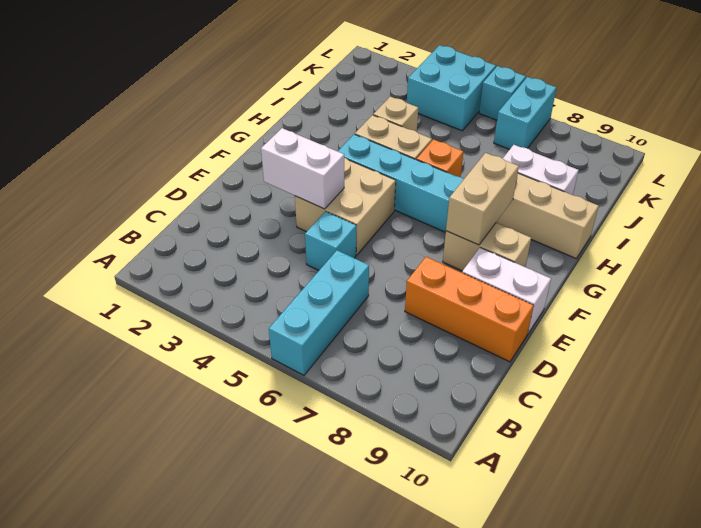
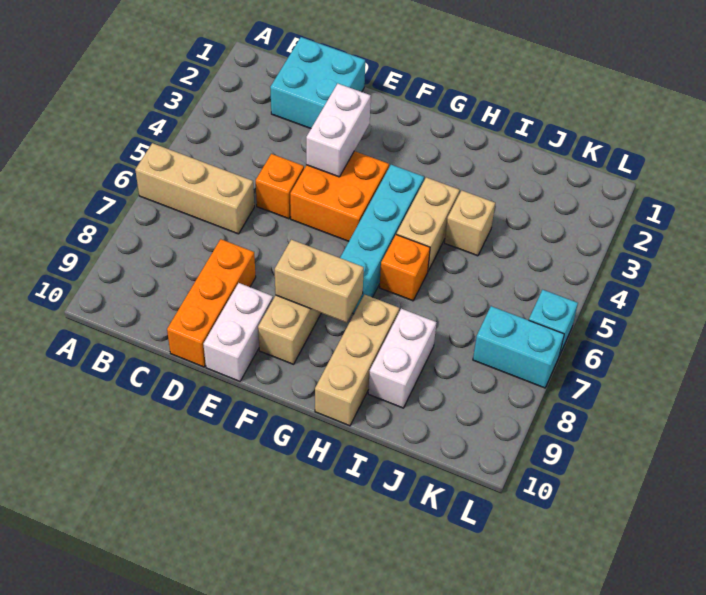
cyan 1x3 brick [269,250,369,375] -> tan 1x3 brick [135,143,254,234]
cyan 1x1 brick [305,211,356,270] -> orange 1x1 brick [256,154,304,219]
tan 2x2 brick [295,158,396,255] -> orange 2x2 brick [290,151,389,241]
cyan 2x2 brick [407,45,496,131] -> cyan 2x2 brick moved to [270,37,365,129]

